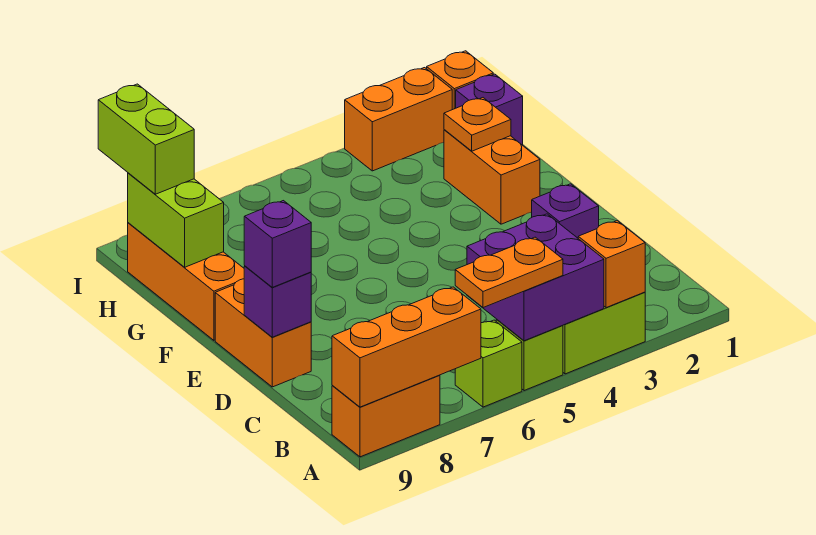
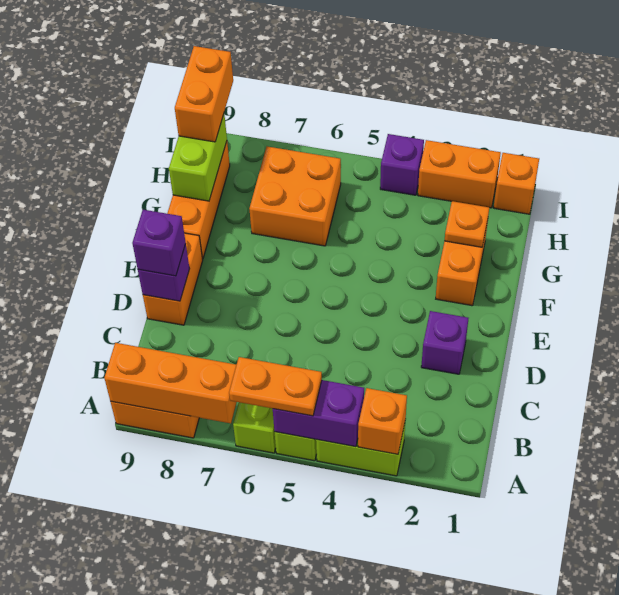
purple 2x2 brick [467,214,604,341] -> purple 1x2 brick [273,380,364,447]
none -> orange 2x2 brick [249,146,341,246]
purple 1x1 brick [456,74,523,145] -> purple 1x1 brick moved to [380,134,424,195]
lime 1x2 brick [98,84,194,194] -> orange 1x2 brick [175,46,233,142]

